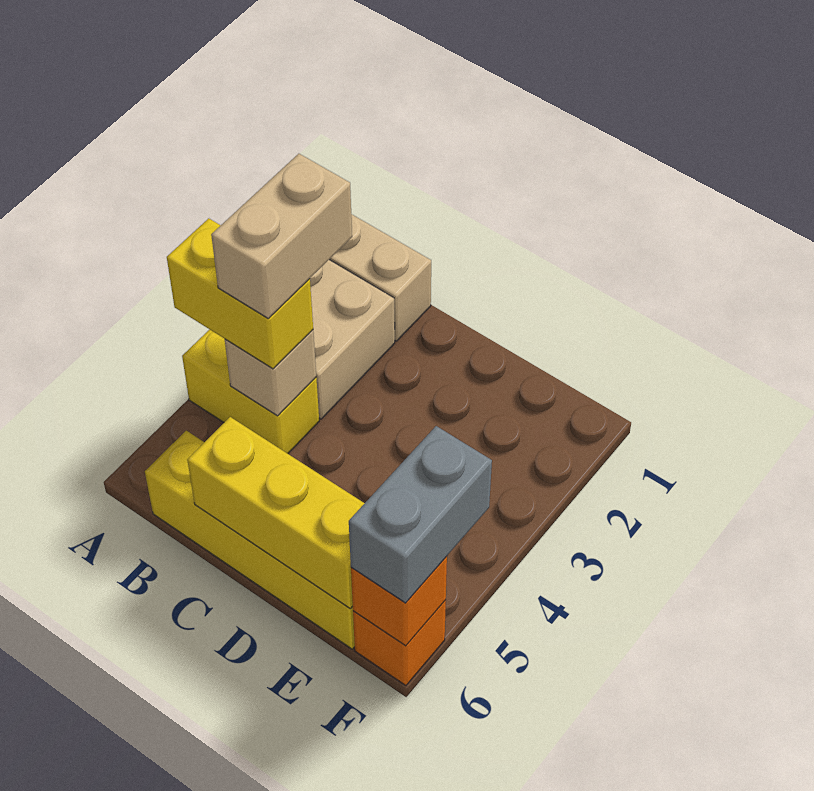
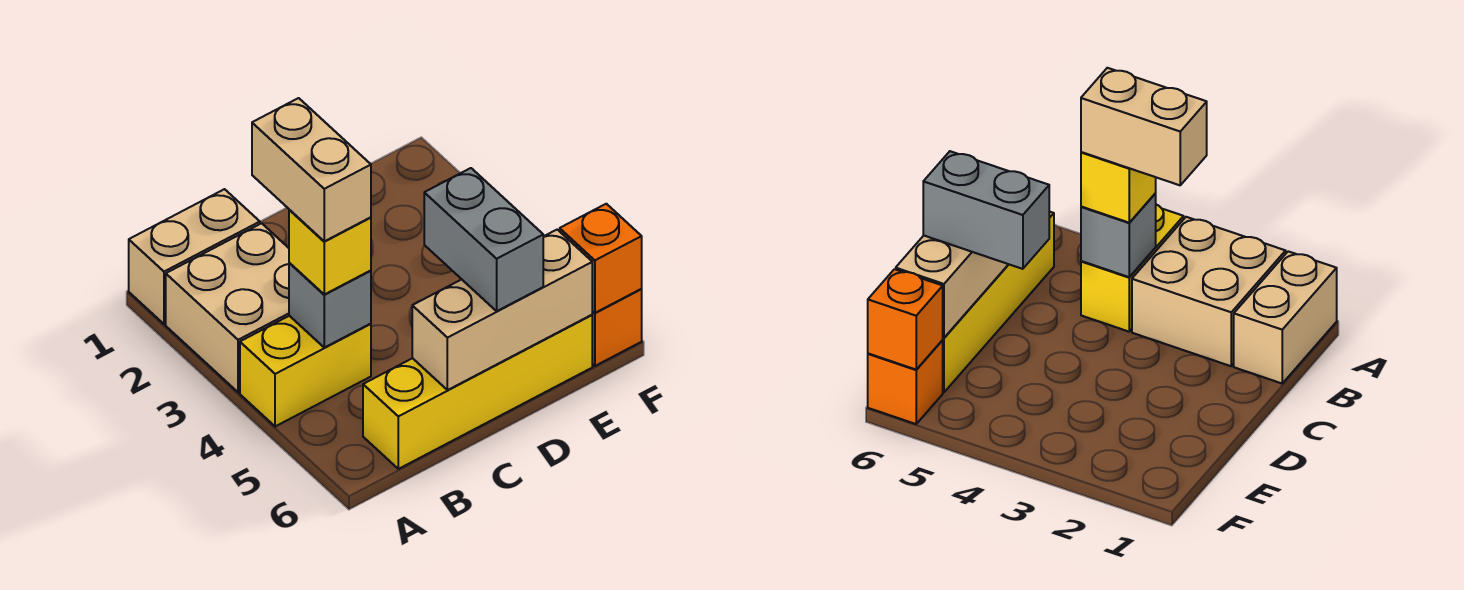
yellow 1x2 brick [167,218,313,369] -> yellow 1x1 brick [289,210,371,294]
tan 1x1 brick [225,330,316,416] -> grey 1x1 brick [289,263,371,348]
yellow 1x3 brick [187,417,365,609] -> tan 1x3 brick [412,230,592,390]
grey 1x2 brick [349,426,492,603] -> grey 1x2 brick moved to [424,168,543,311]

